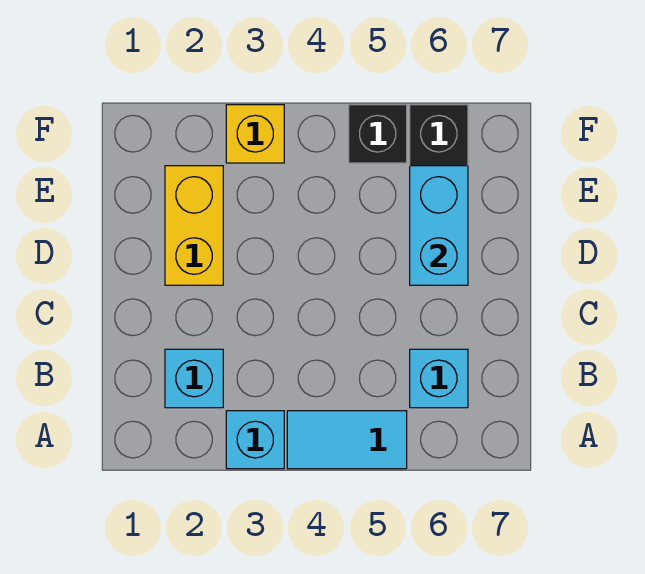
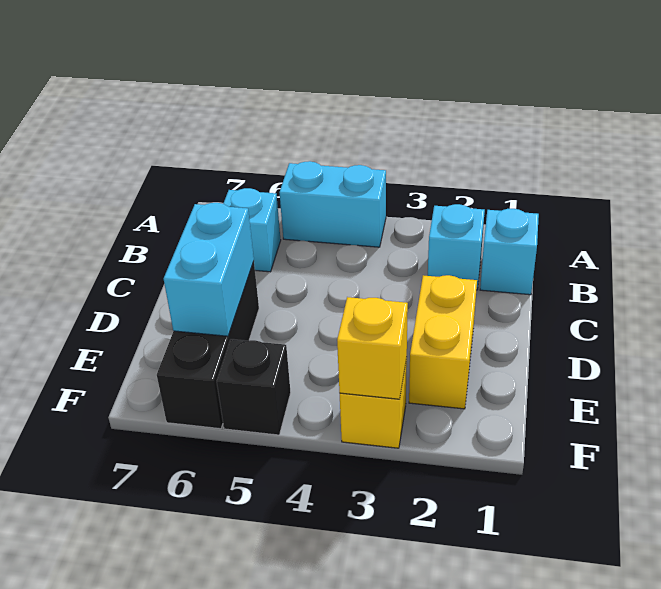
cyan 1x1 brick [226,411,284,469] -> cyan 1x1 brick moved to [480,209,539,295]
cyan 1x2 tile [287,411,407,469] -> cyan 1x2 brick [279,161,386,247]
none -> yellow 1x1 brick [337,297,408,399]

